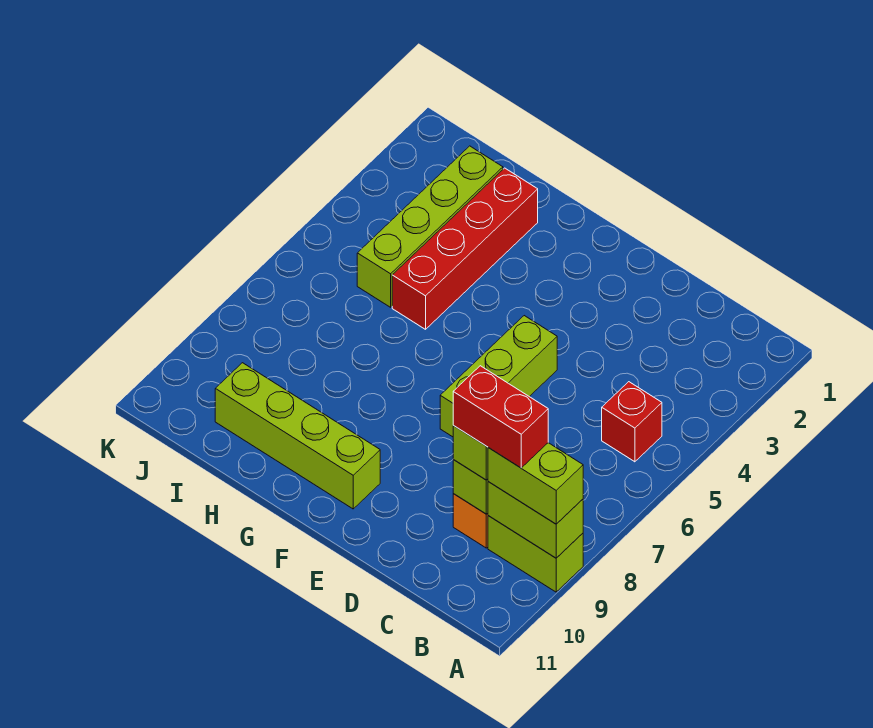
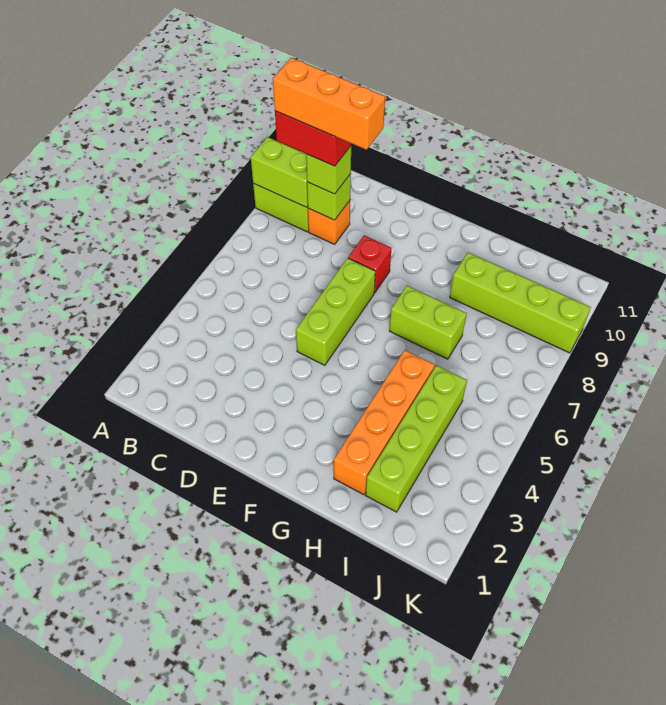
lime 1x2 brick [488,443,583,524] -> lime 1x2 brick moved to [389,286,467,359]
red 1x1 brick [602,382,662,462] -> red 1x1 brick moved to [348,235,392,293]
none -> orange 1x3 brick [273,58,385,150]
lime 1x4 brick [215,363,380,509] -> lime 1x4 brick moved to [450,253,591,353]
red 1x4 brick [392,168,538,329] -> orange 1x4 brick [334,350,435,495]

